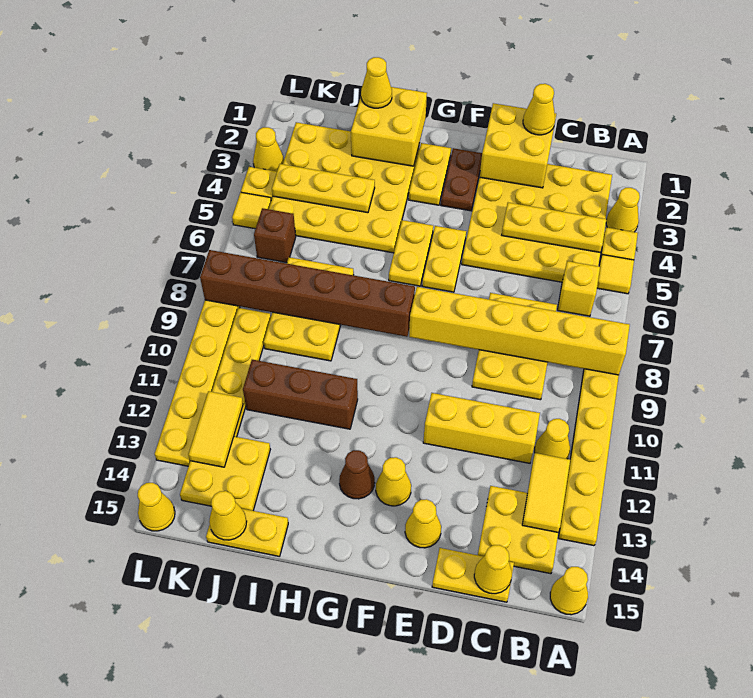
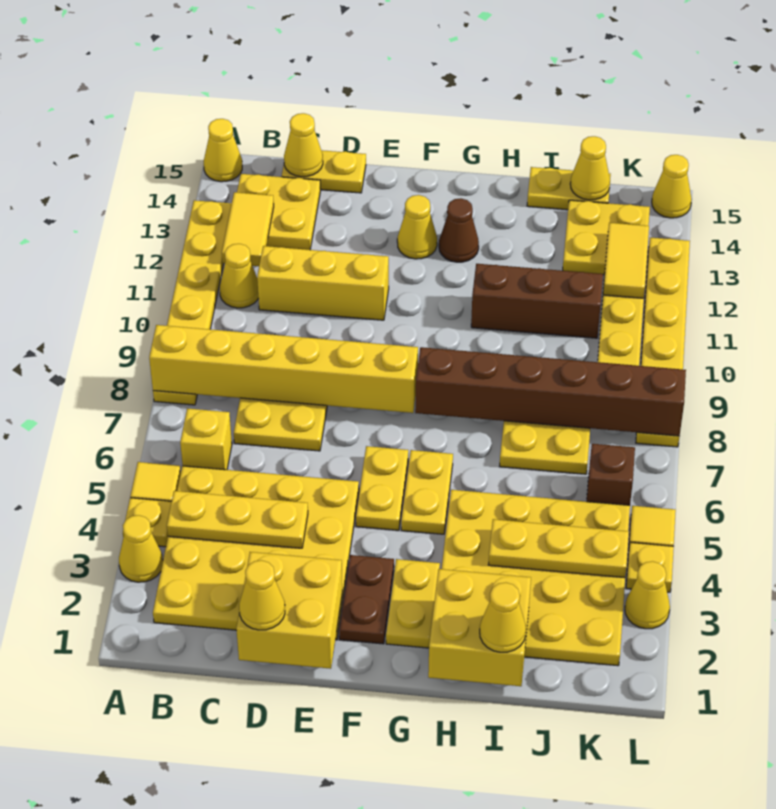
yellow 1x1 cone [405,499,441,548] -> none

